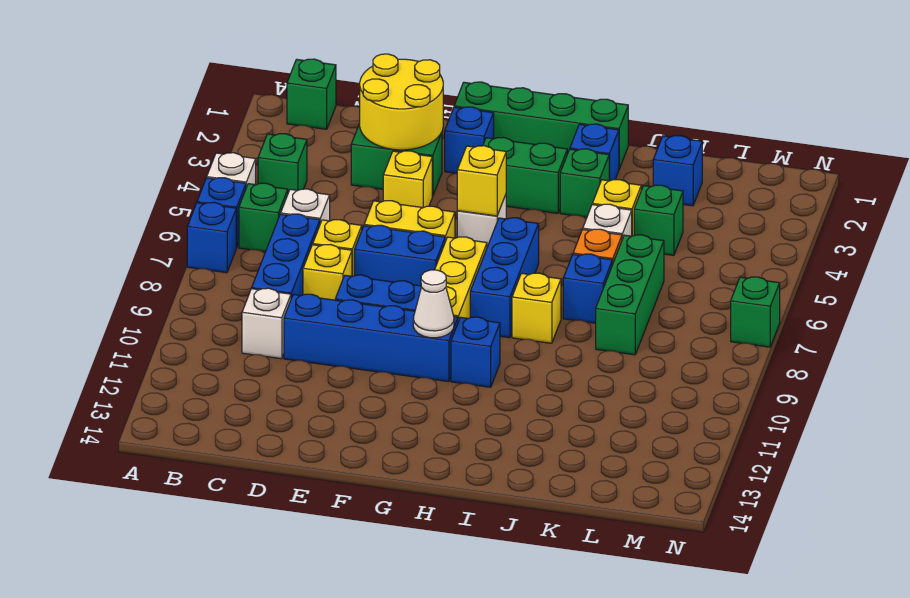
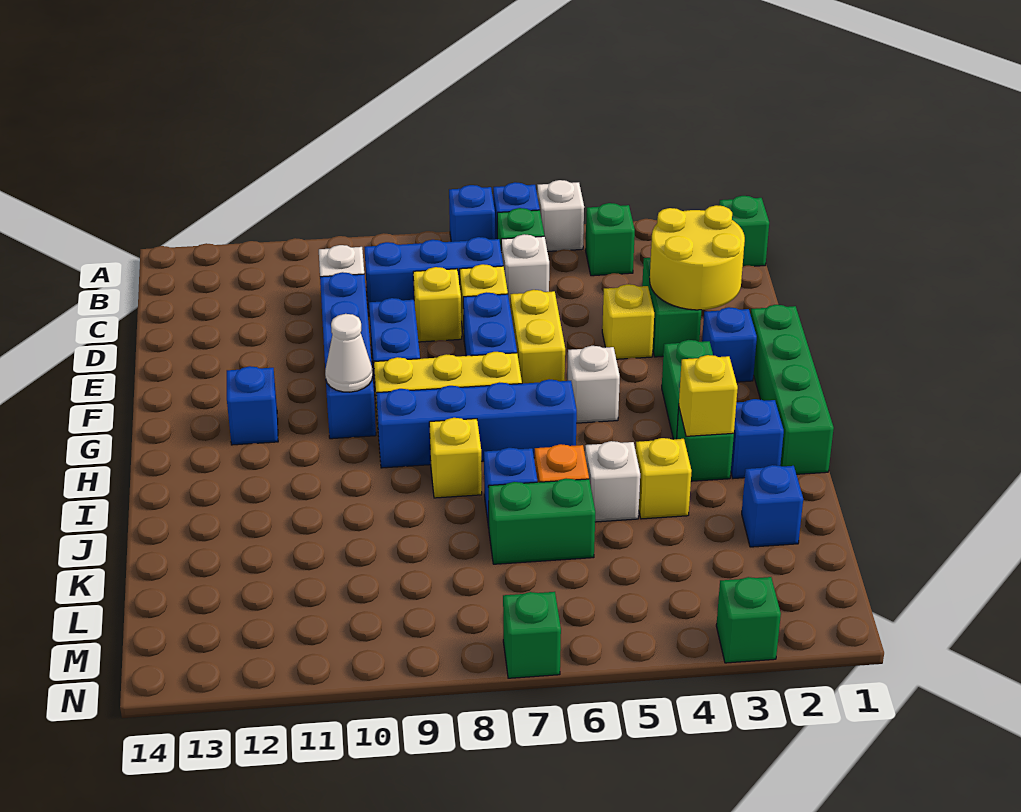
yellow 1x1 brick [457,146,506,216] -> yellow 1x1 brick moved to [678,355,738,436]
blue 1x3 brick [470,218,539,338] -> blue 1x4 brick [376,379,577,468]
blue 1x1 brick [451,317,500,387] -> blue 1x1 brick moved to [227,366,278,445]
green 1x1 brick [634,185,683,255] -> green 1x1 brick moved to [716,577,781,663]
green 1x3 brick [596,235,664,355] -> green 1x2 brick [488,478,595,564]

